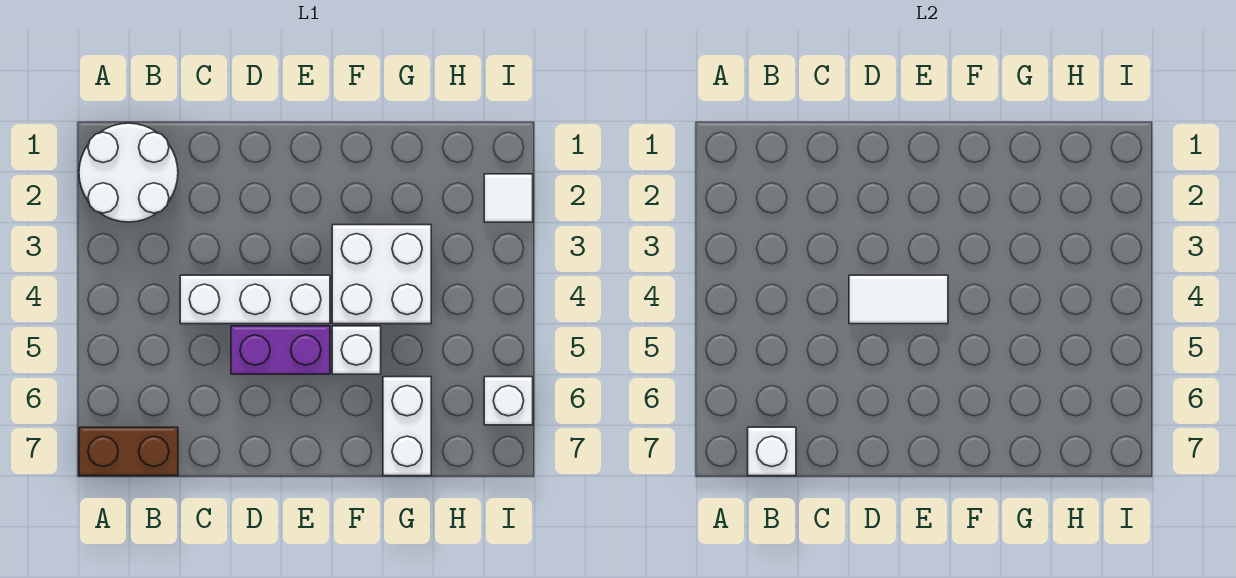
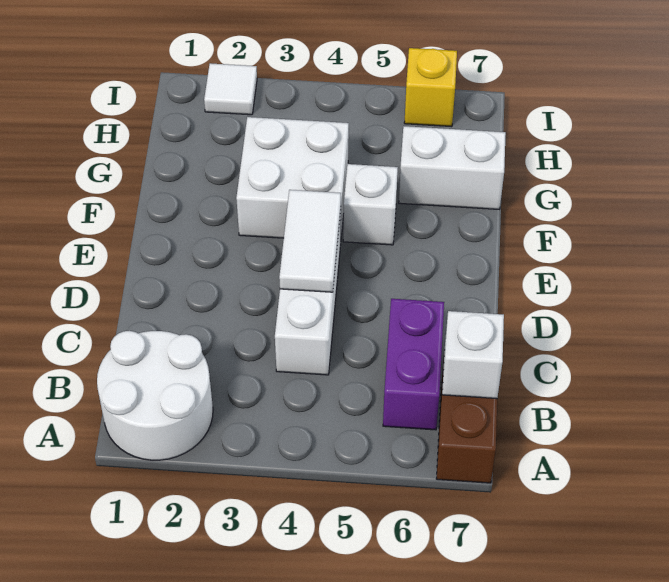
purple 1x2 brick [231,326,330,374] -> purple 1x2 brick moved to [383,299,444,430]
white 1x1 brick [484,377,533,425] -> yellow 1x1 brick [404,48,457,127]

